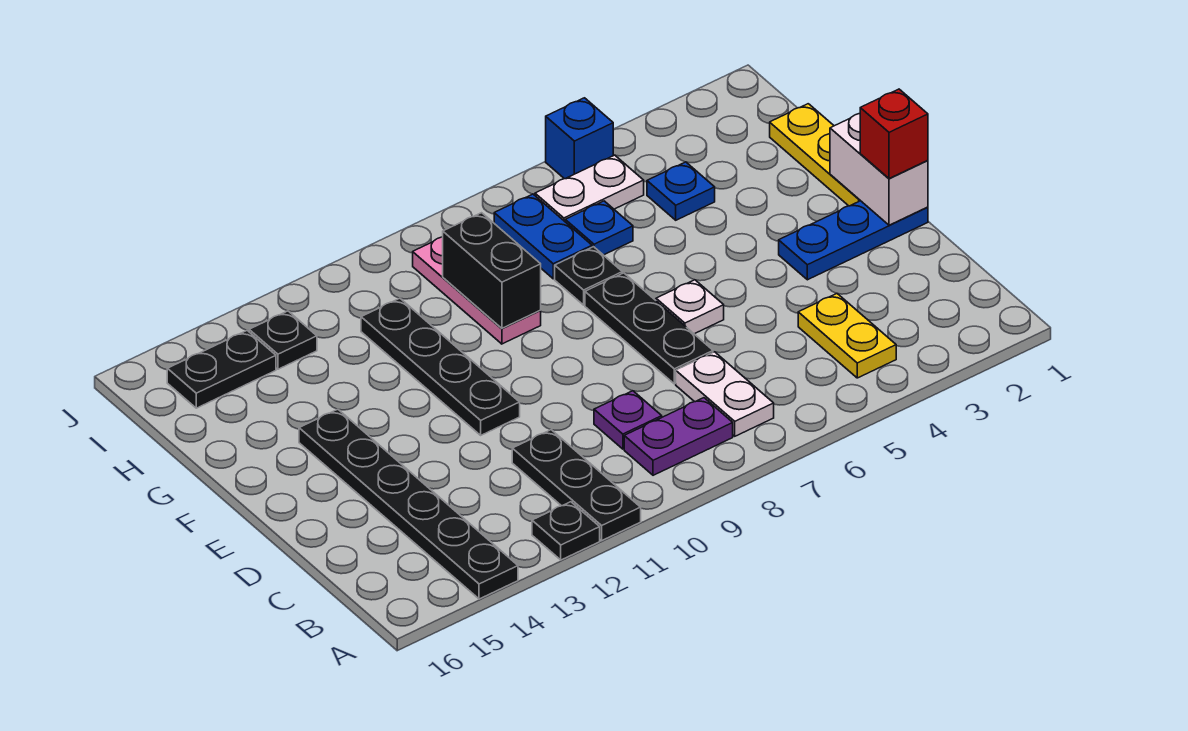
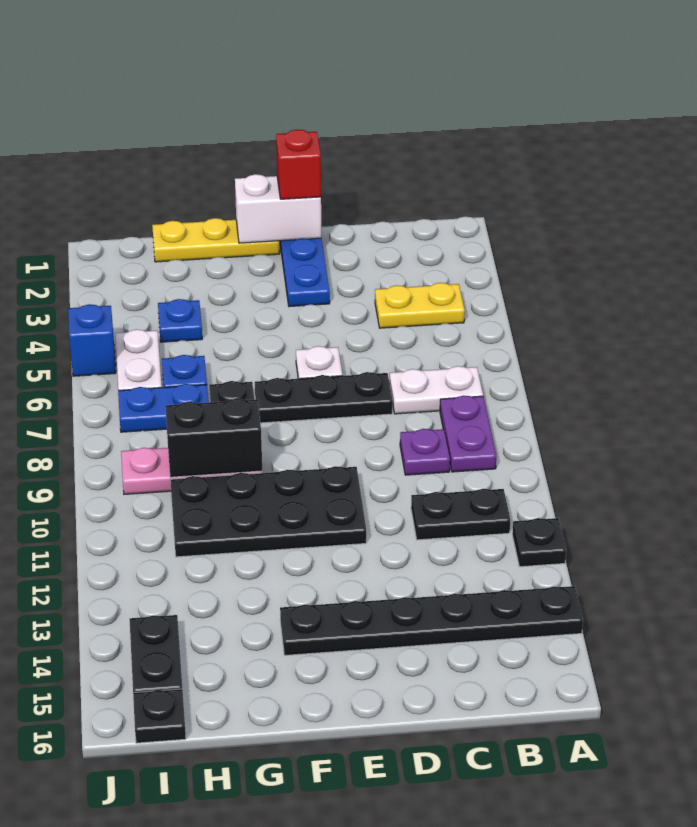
black 1x3 plate [512,430,641,540] -> black 1x2 plate [411,489,510,540]
black 1x4 plate [361,298,520,435] -> black 2x4 plate [170,466,366,557]
black 1x1 plate [249,311,317,369] -> black 1x1 plate moved to [133,689,186,743]

